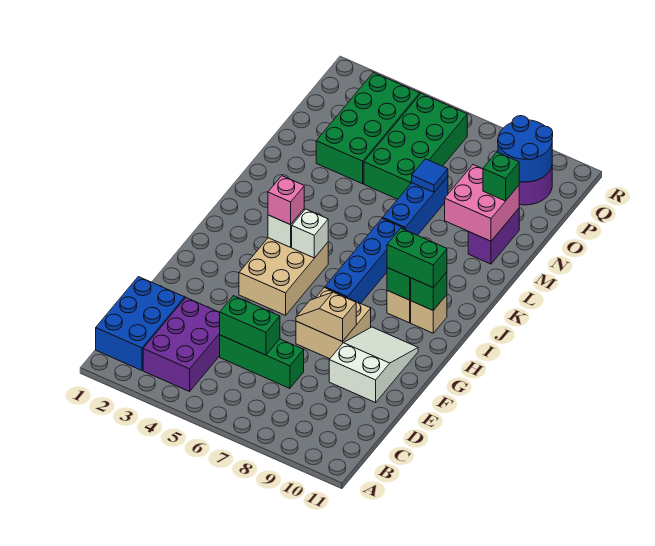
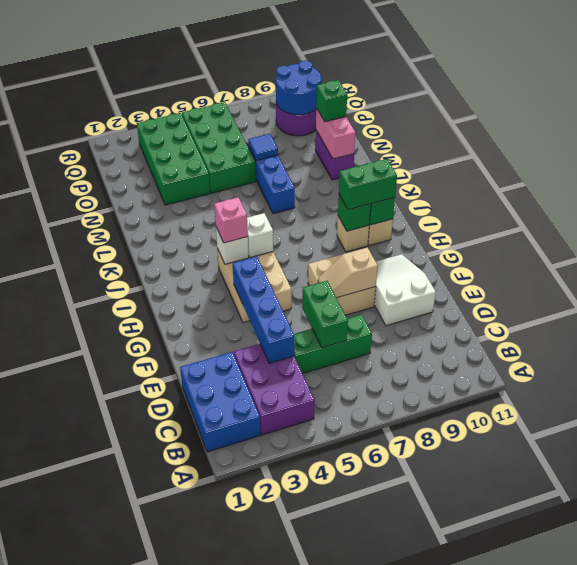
green 1x2 brick [220,296,280,355] -> green 1x2 brick turned to [303,281,348,348]
blue 1x4 brick [325,218,405,303] -> blue 1x4 brick moved to [233,256,294,363]
pink 2x2 brick [445,165,519,241] -> pink 1x2 brick [316,108,355,159]

